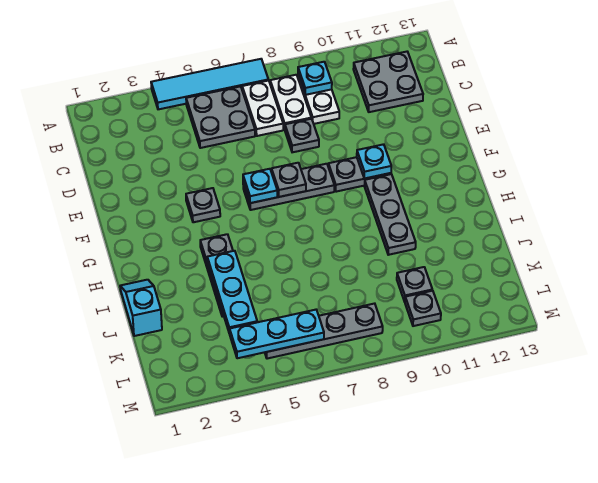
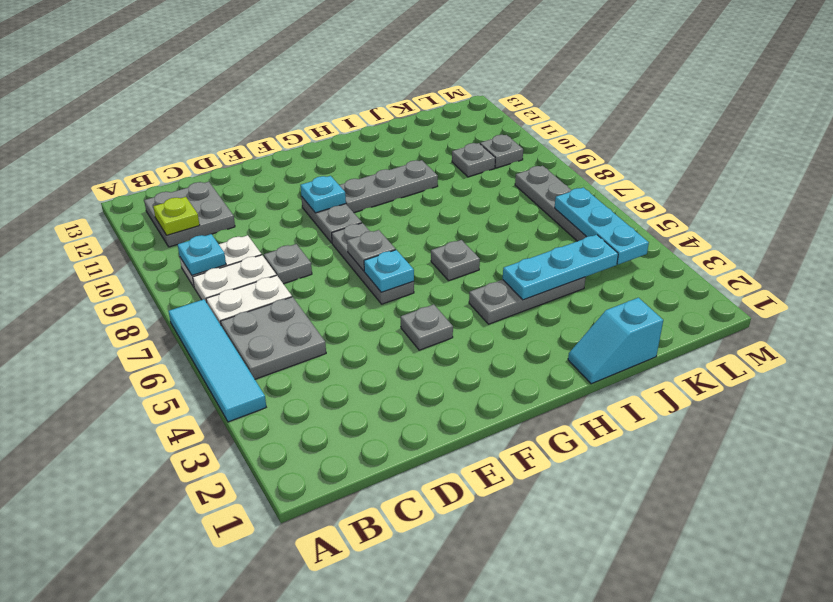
none -> lime 1x1 plate [153,197,200,235]
none -> grey 1x1 plate [431,240,480,281]

